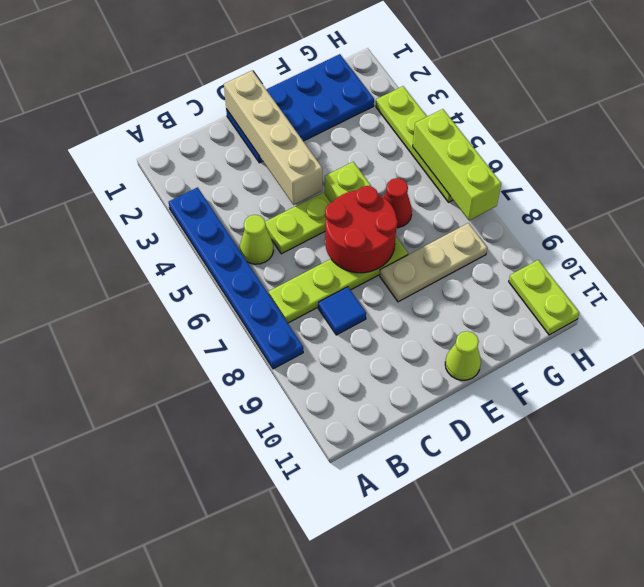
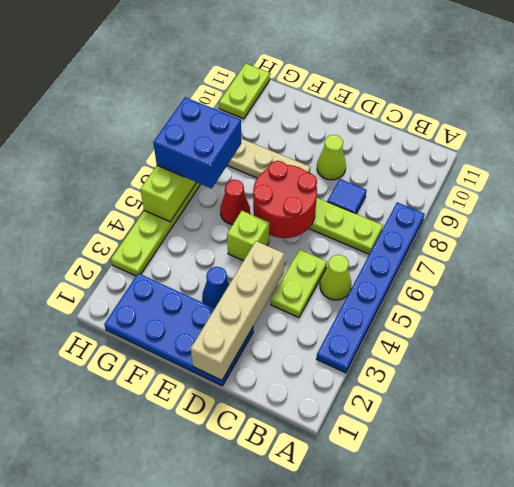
lime 1x2 plate [265,193,330,254] -> lime 1x2 plate turned to [271,250,327,318]
none -> blue 1x1 cone [202,267,229,308]
lime 1x1 cone [445,331,481,380] -> lime 1x1 cone moved to [317,135,346,180]
none -> blue 2x2 brick [153,97,241,189]

